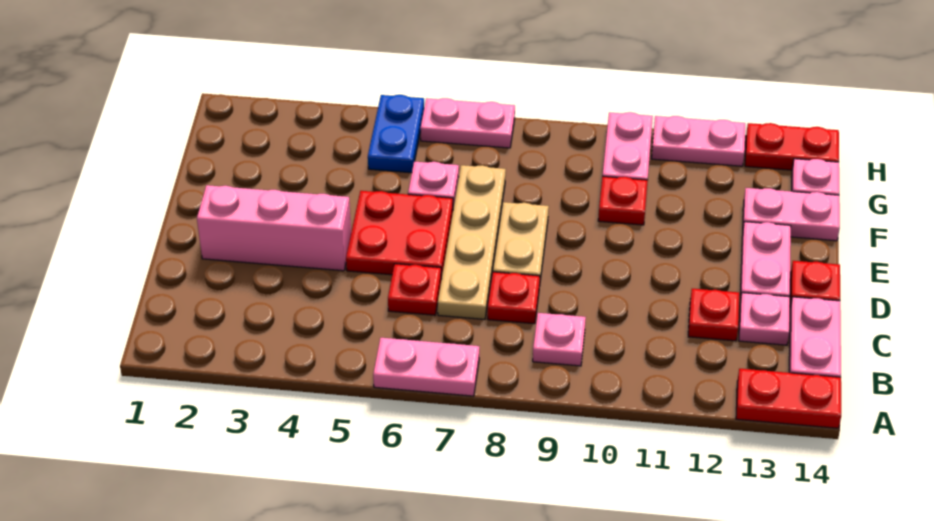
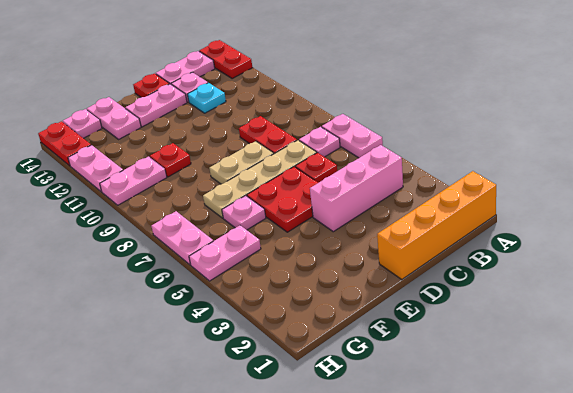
none -> orange 1x4 brick [377,171,496,279]
pink 1x1 plate [533,313,586,366] -> pink 1x1 plate moved to [299,127,340,157]
red 1x1 plate [488,272,540,324] -> red 1x2 plate [239,116,297,154]
red 1x1 plate [688,289,739,341] -> cyan 1x1 plate [187,83,226,113]
pink 1x3 brick [197,185,351,271] -> pink 1x3 brick turned to [310,145,403,232]
blue 1x2 plate [368,95,424,173] -> pink 1x2 plate [189,225,261,281]

